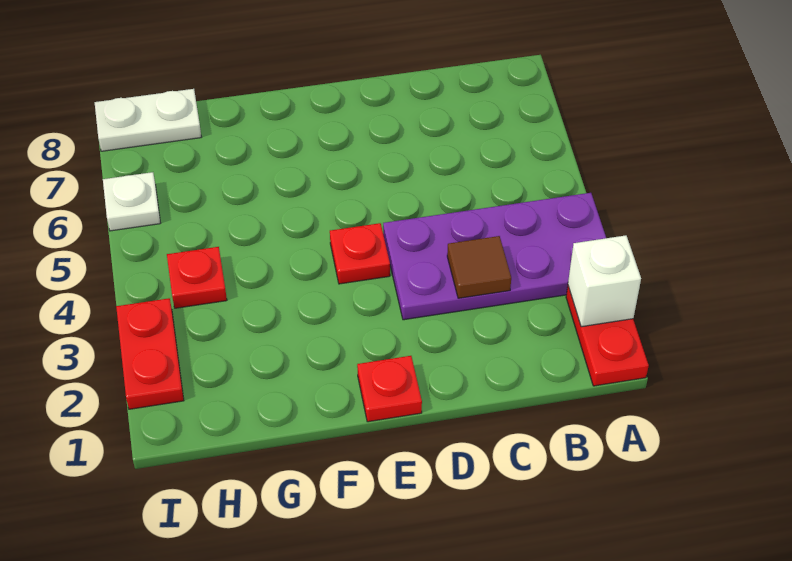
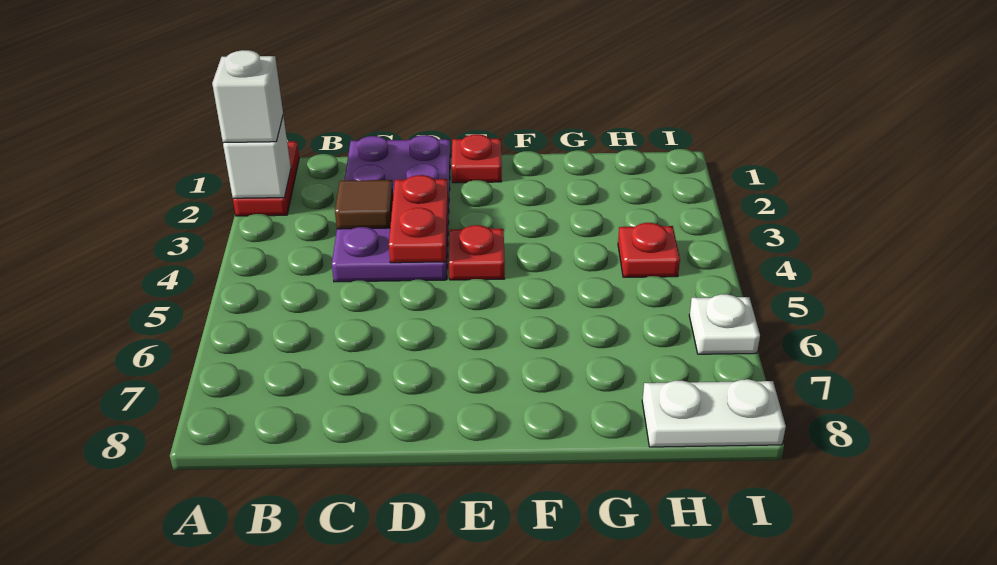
none -> white 1x1 brick [212,50,283,143]
purple 2x4 plate [383,193,606,320] -> purple 2x4 plate turned to [332,135,451,282]
red 1x2 plate [116,298,184,409] -> red 1x2 plate moved to [389,175,448,263]

